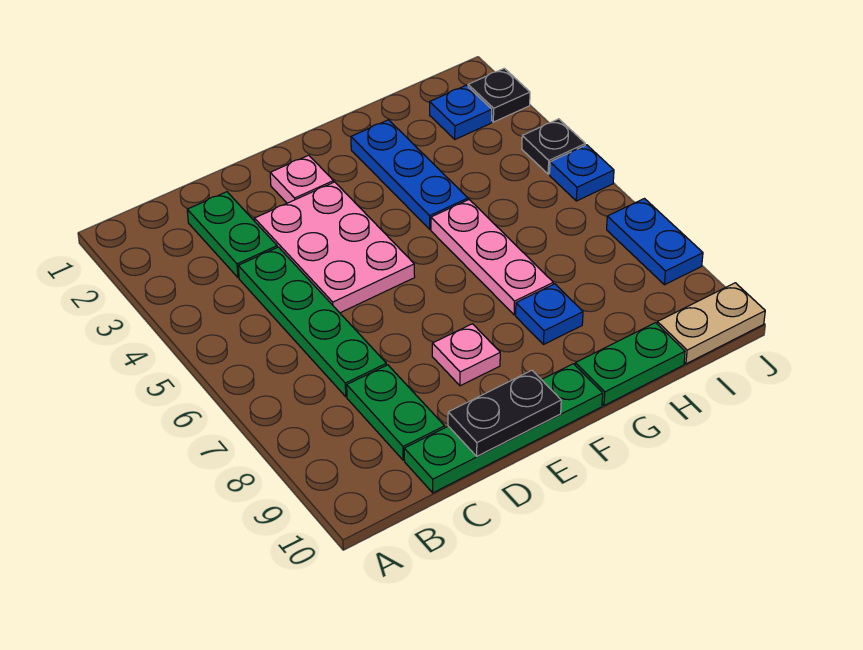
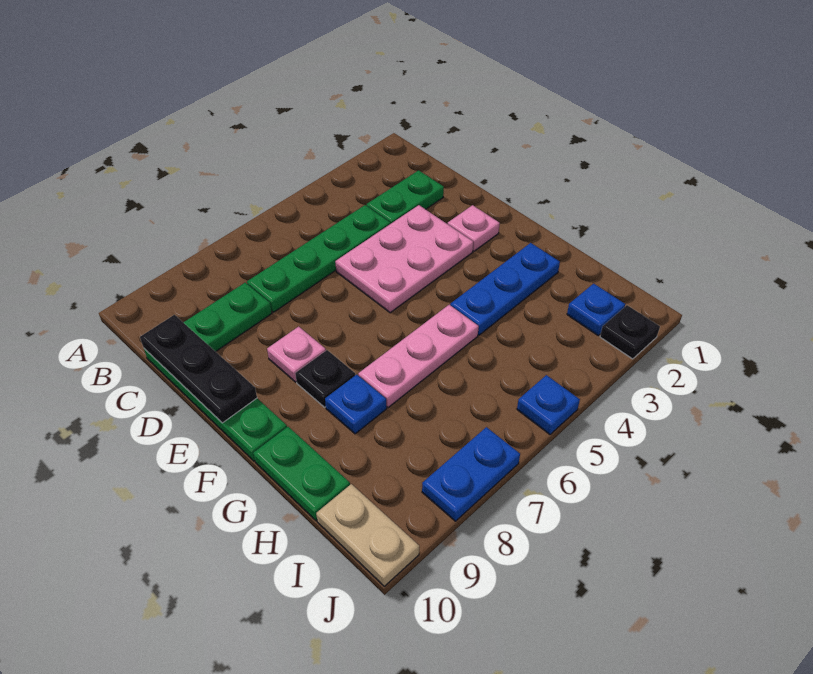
black 1x2 plate [448,370,561,456] -> black 1x3 plate [140,315,257,423]
black 1x1 plate [522,119,585,174] -> black 1x1 plate moved to [295,350,355,407]

